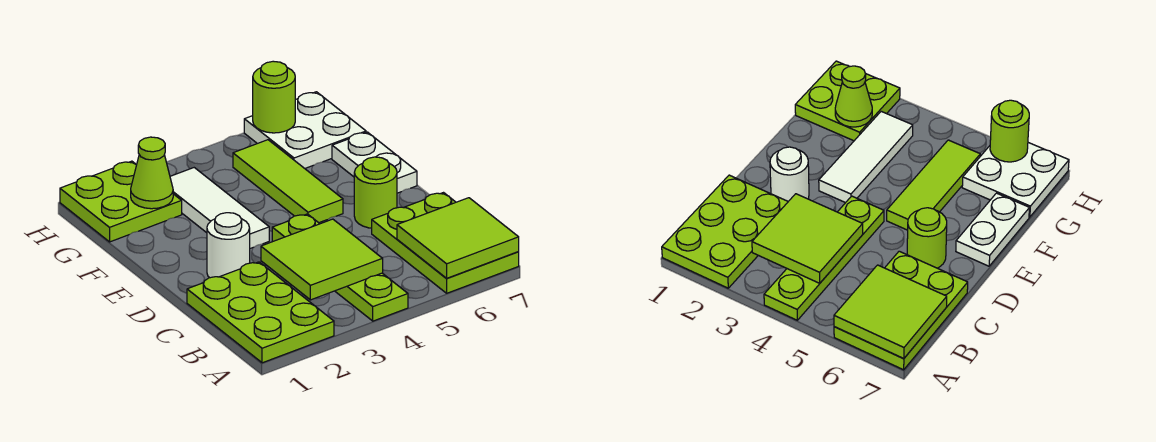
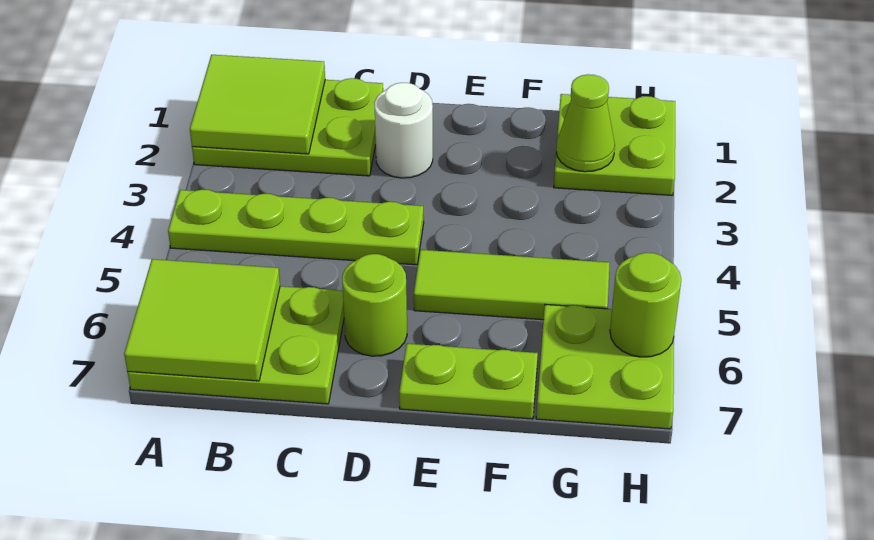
lime 2x2 tile [261,219,383,300] -> lime 2x2 tile moved to [190,55,325,154]
white 1x3 tile [170,168,269,248] -> none
white 1x2 plate [332,132,417,193] -> lime 1x2 plate [399,344,538,419]
white 2x2 plate [244,92,366,168] -> lime 2x2 plate [536,304,674,429]

